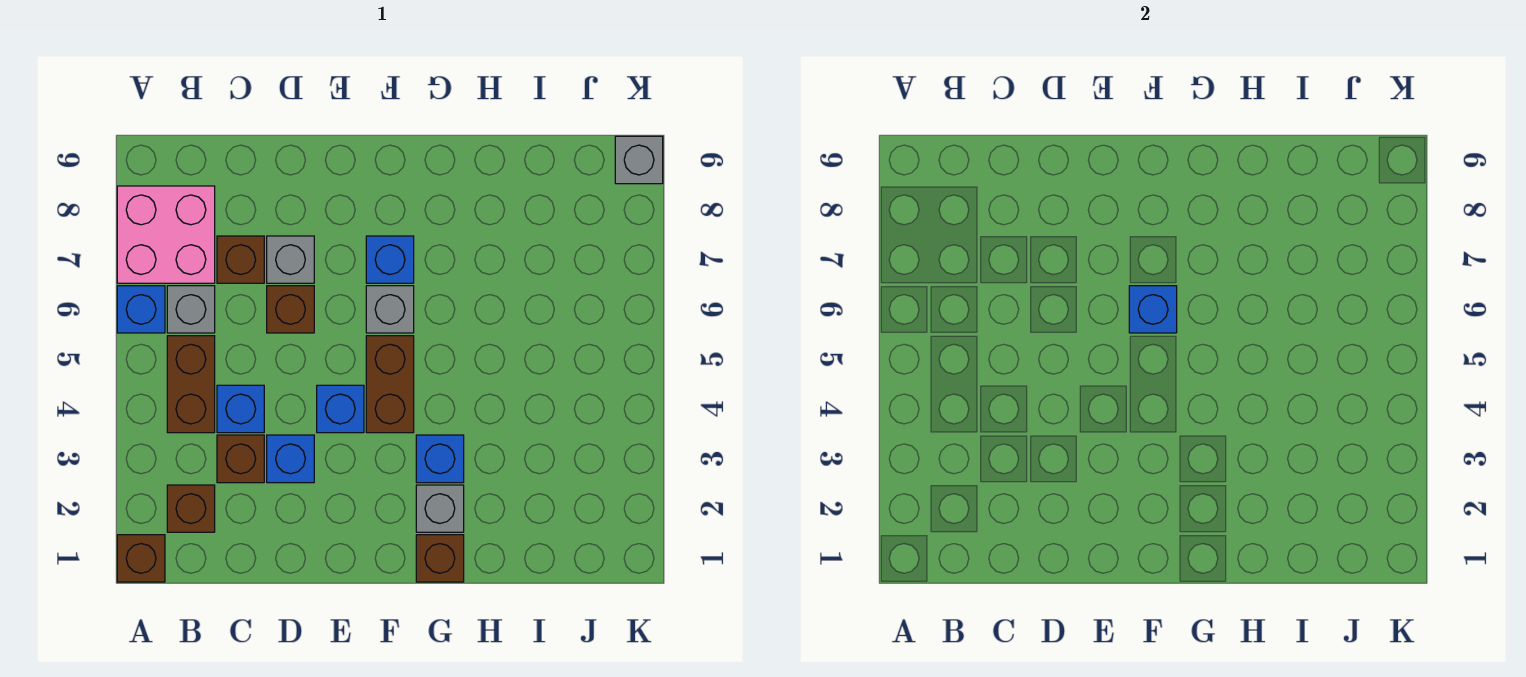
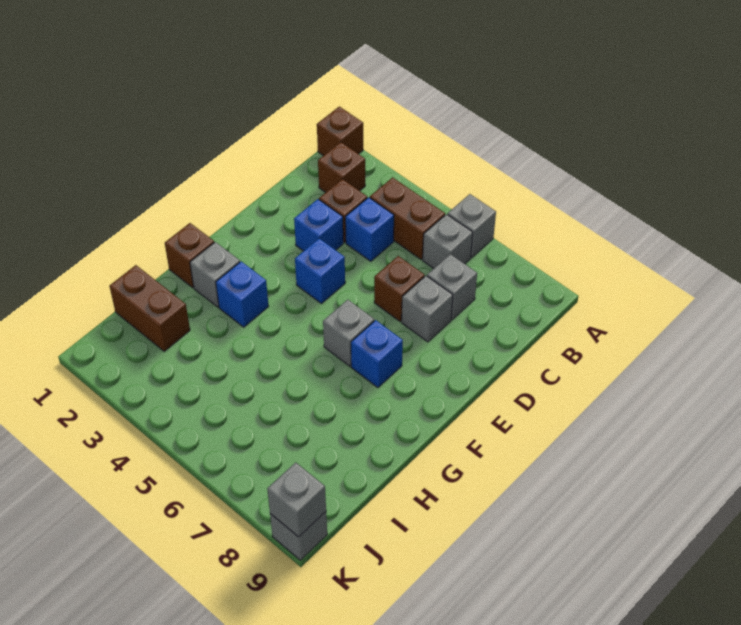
blue 1x1 brick [117,286,165,333] -> grey 1x1 brick [448,194,496,258]
pink 2x2 brick [117,186,215,283] -> none
brown 1x1 brick [217,236,264,283] -> grey 1x1 brick [427,254,477,320]
brown 1x2 brick [366,336,414,433] -> brown 1x2 brick moved to [110,265,190,351]
blue 1x1 brick [1129,286,1177,333] -> none
none -> grey 1x1 brick [267,462,326,537]

